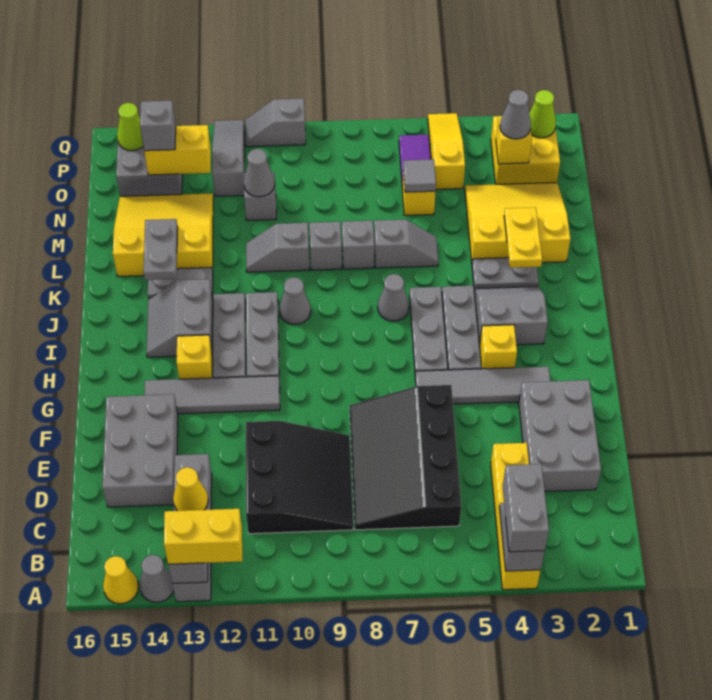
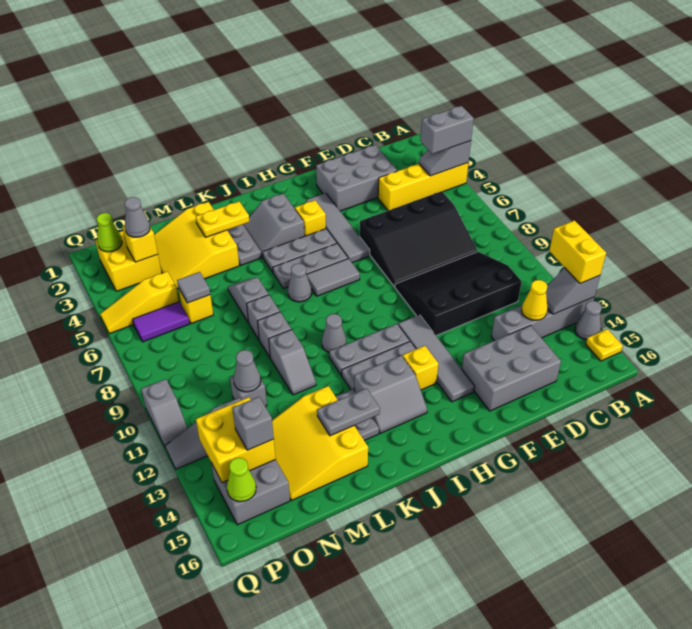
yellow 1x1 cone [103,556,139,604] -> yellow 1x1 plate [586,329,623,361]
black 3x3 slope [246,421,353,534] -> black 3x4 slope [395,252,522,336]
none -> grey 1x2 tile [306,259,360,296]
yellow 1x2 brick [144,125,211,175] -> yellow 2x2 brick [196,397,276,483]

